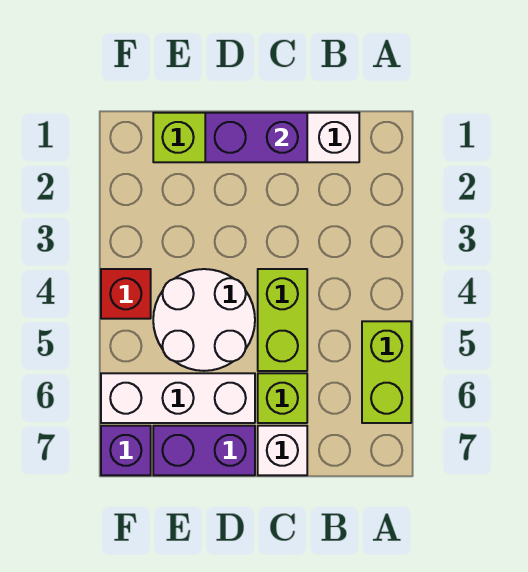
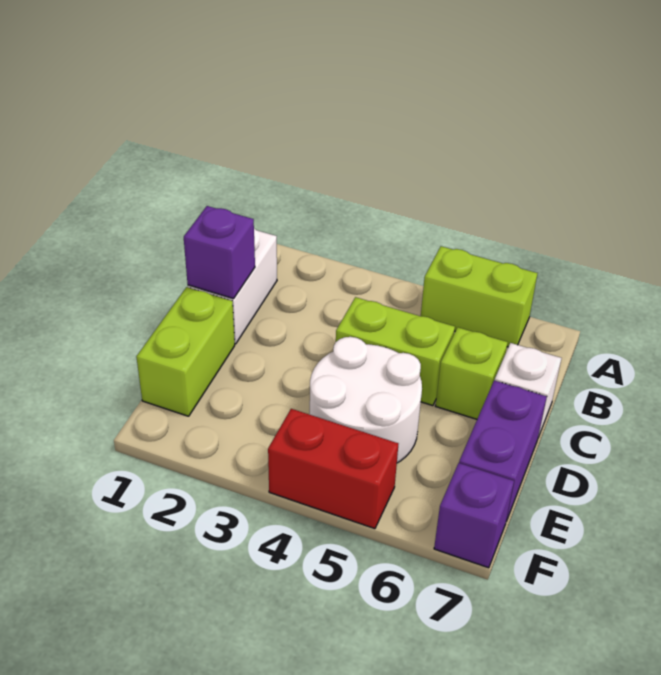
purple 1x2 brick [205,113,307,162] -> purple 1x1 brick [184,206,255,299]
white 1x3 brick [101,373,255,423] -> none
red 1x1 brick [101,269,151,319] -> red 1x2 brick [268,409,398,529]

